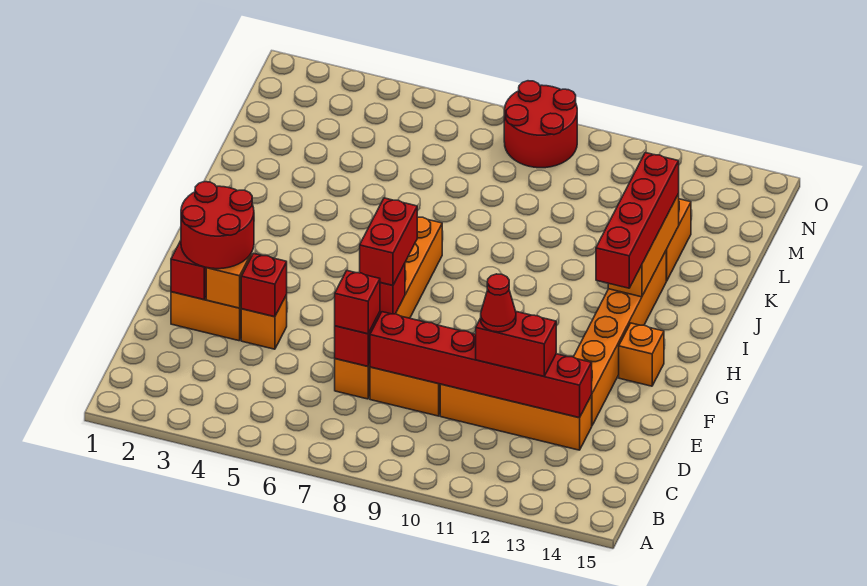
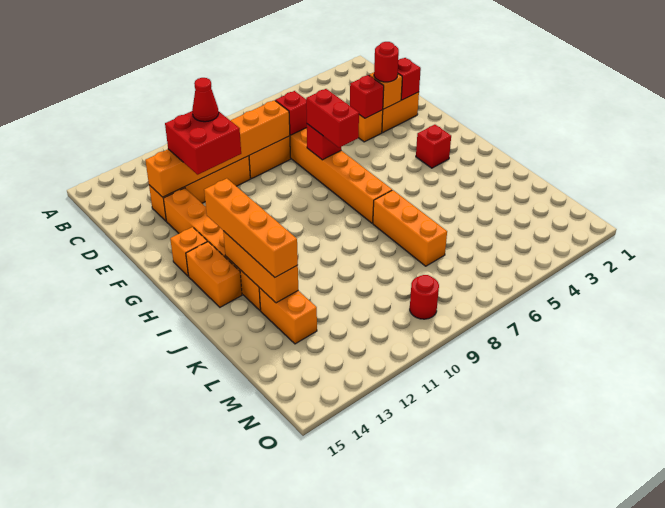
red 1x1 brick [335,271,380,334] -> red 1x1 brick moved to [416,125,451,168]
red 1x6 brick [370,312,592,418] -> orange 1x6 brick [145,100,290,197]
red 1x2 brick [476,312,556,376] -> red 2x2 brick [165,111,241,175]
red 2x2 round brick [181,182,254,269] -> red 1x1 round brick [374,42,399,82]
red 1x4 brick [596,153,679,288] -> orange 1x4 brick [204,178,298,277]
none -> orange 1x2 brick [186,242,242,307]
none -> orange 1x3 brick [373,190,447,266]
red 2x2 round brick [504,81,577,168] -> red 1x1 round brick [410,275,439,319]

